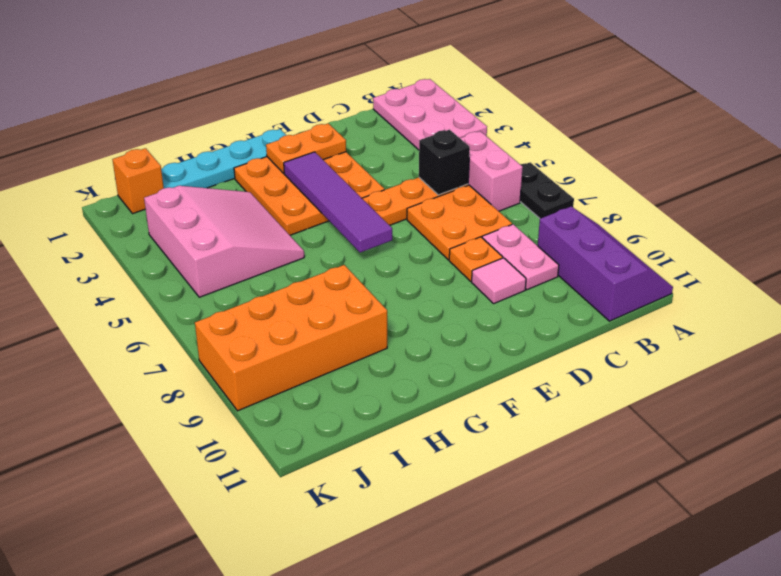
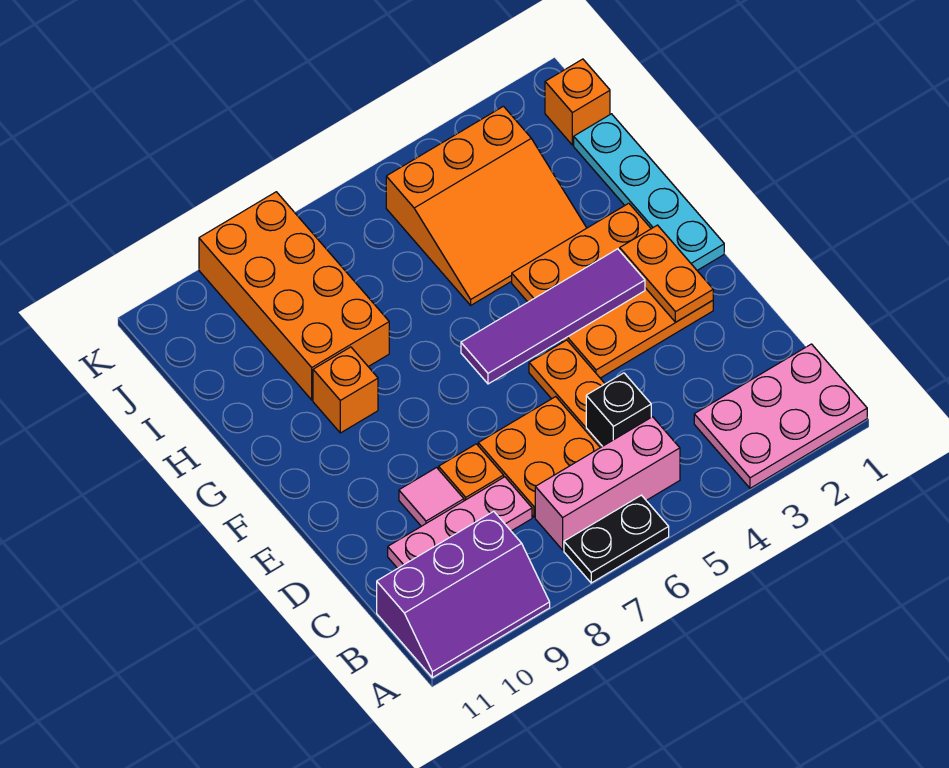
pink 1x2 brick [460,131,523,211] -> pink 1x3 brick [535,417,680,550]
pink 1x2 plate [482,224,559,290] -> pink 1x3 plate [388,477,532,568]
none -> orange 1x1 brick [313,347,378,433]
pink 3x3 slope [144,186,304,297] -> orange 3x3 slope [386,106,586,305]

